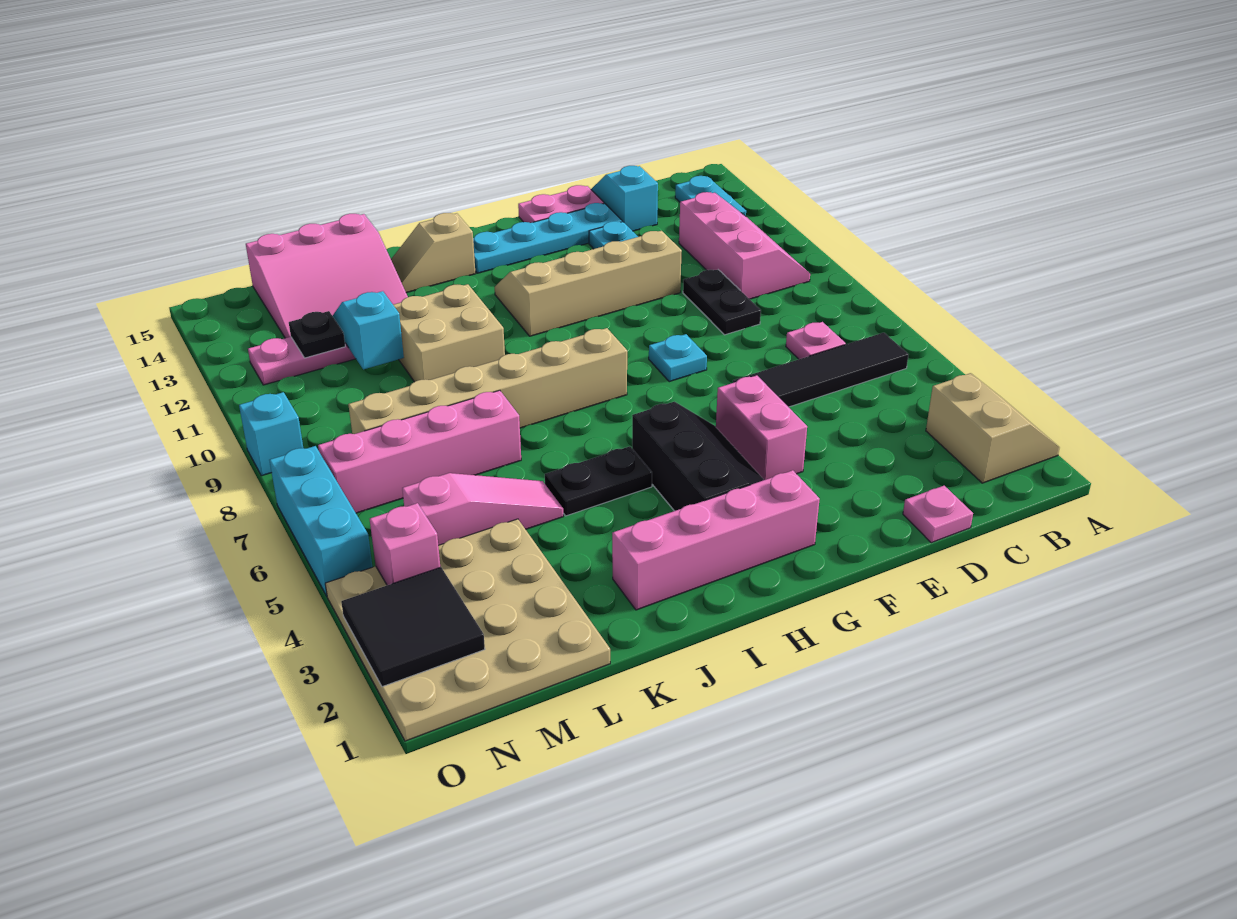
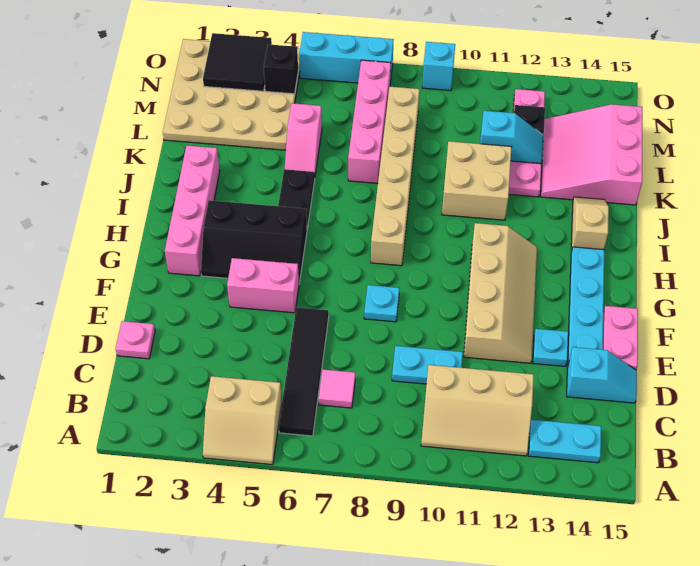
tan 2x2 slope [926,373,1060,483] -> tan 2x2 slope moved to [203,376,282,465]
pink 2x3 slope [679,192,810,299] -> tan 2x3 slope [421,365,534,456]
pink 1x1 plate [786,322,846,359] -> pink 1x1 tile [318,369,355,408]
black 1x2 plate [683,270,761,335] -> cyan 1x2 plate [392,346,463,384]
pink 1x3 slope [402,473,563,545] -> pink 1x2 slope [285,103,322,174]
pink 1x1 brick [370,503,440,585] -> black 1x1 brick [264,44,298,94]

